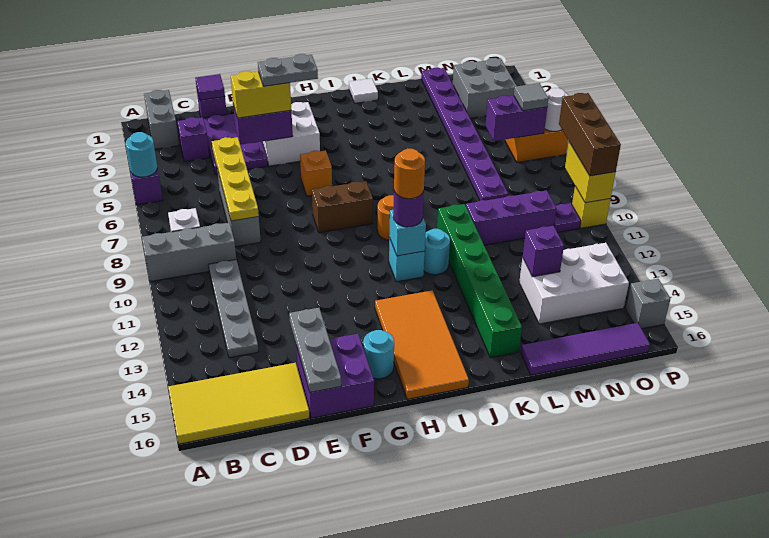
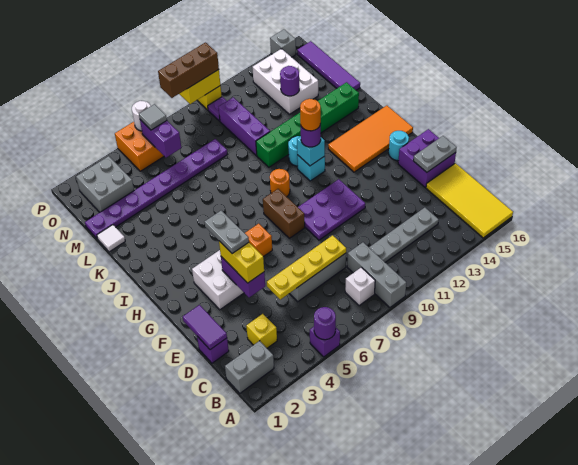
cyan 1x1 round brick [126,132,157,177] -> purple 1x1 round brick [314,307,336,340]
purple 1x1 brick [177,117,210,162] -> yellow 1x1 brick [246,314,277,348]
purple 1x1 tile [195,74,225,100] -> purple 1x2 tile [183,305,227,350]
purple 2x3 plate [203,114,268,174] -> purple 2x3 plate moved to [298,179,365,240]
grey 1x3 plate [289,308,341,392] -> grey 1x2 plate [413,136,457,172]
white 1x1 tile [349,78,378,103] -> white 1x1 tile moved to [97,225,125,252]
purple 1x1 brick [523,226,564,277] -> purple 1x1 round brick [280,66,299,96]

